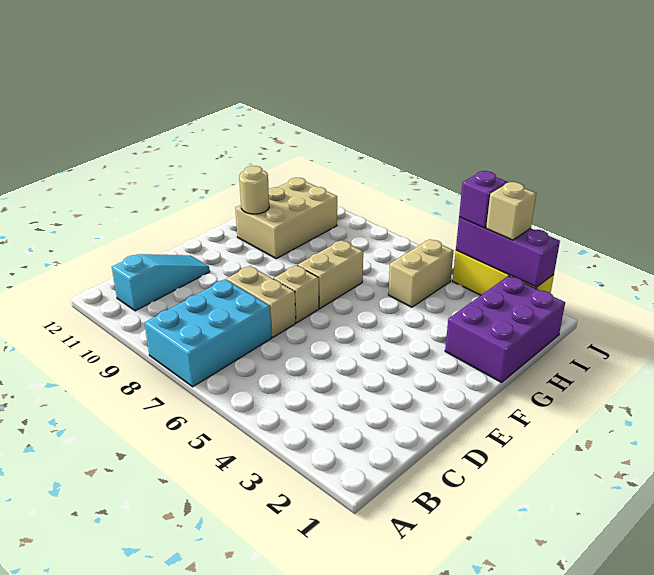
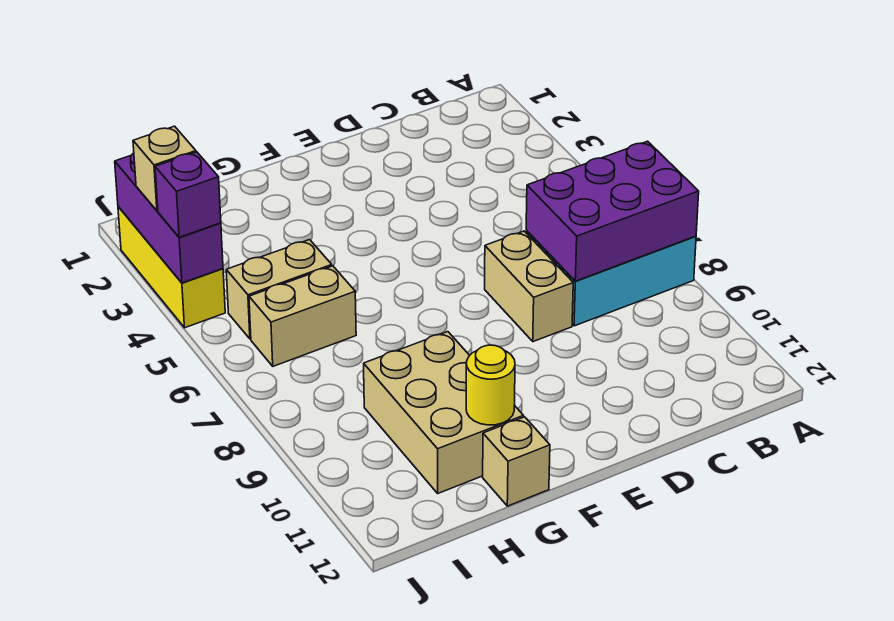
cyan 1x3 slope [112,254,210,311] -> none
tan 1x1 brick [274,265,319,323] -> tan 1x1 brick moved to [483,417,550,506]
tan 1x2 brick [298,240,363,308] -> tan 1x2 brick moved to [249,266,356,366]
purple 2x3 brick [445,276,565,382] -> purple 2x3 brick moved to [526,141,699,281]
tan 2x3 brick [235,178,337,259] -> tan 2x3 brick turned to [364,332,523,493]
tan 1x1 round brick [239,166,269,214] -> yellow 1x1 round brick [466,345,515,425]

